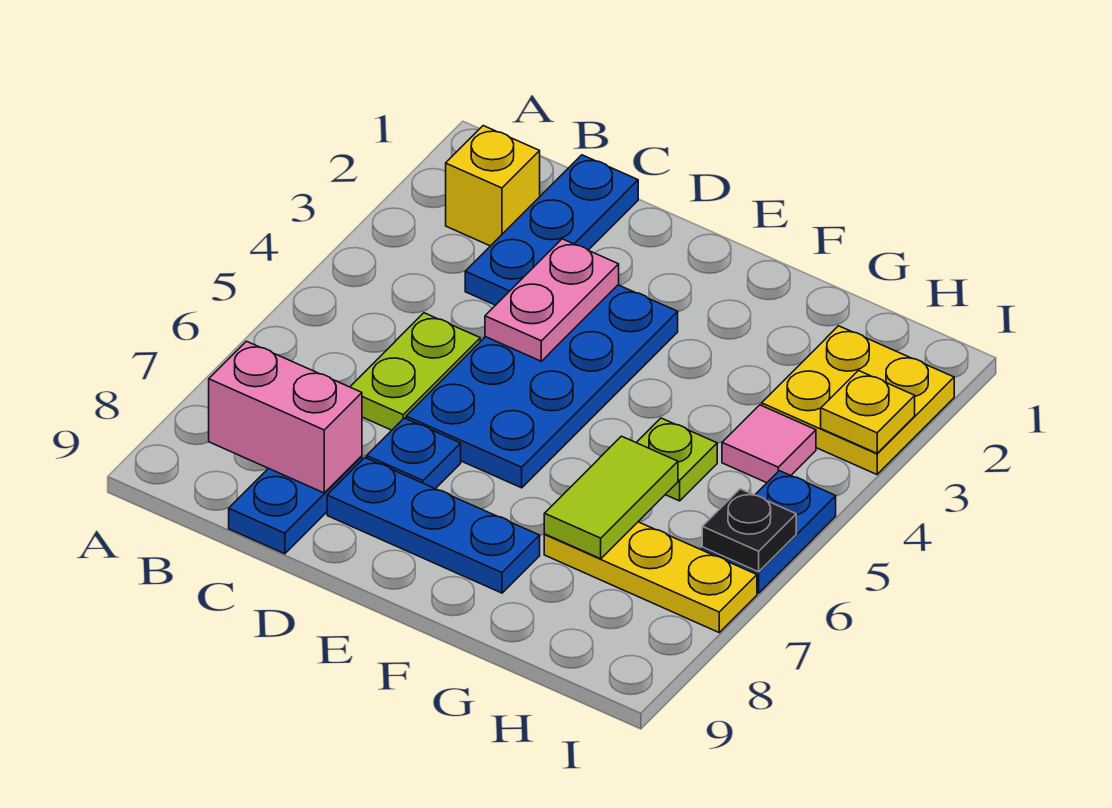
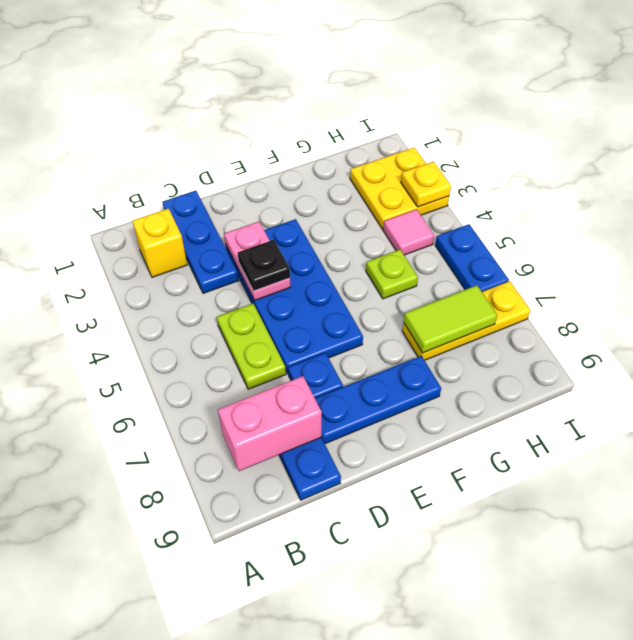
lime 1x2 tile [544,436,678,559] -> lime 1x2 tile turned to [404,285,497,353]
black 1x1 plate [702,489,796,572] -> black 1x1 plate moved to [238,240,290,291]

